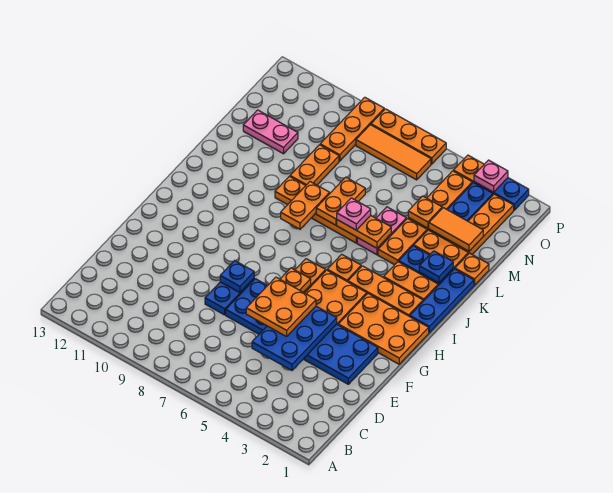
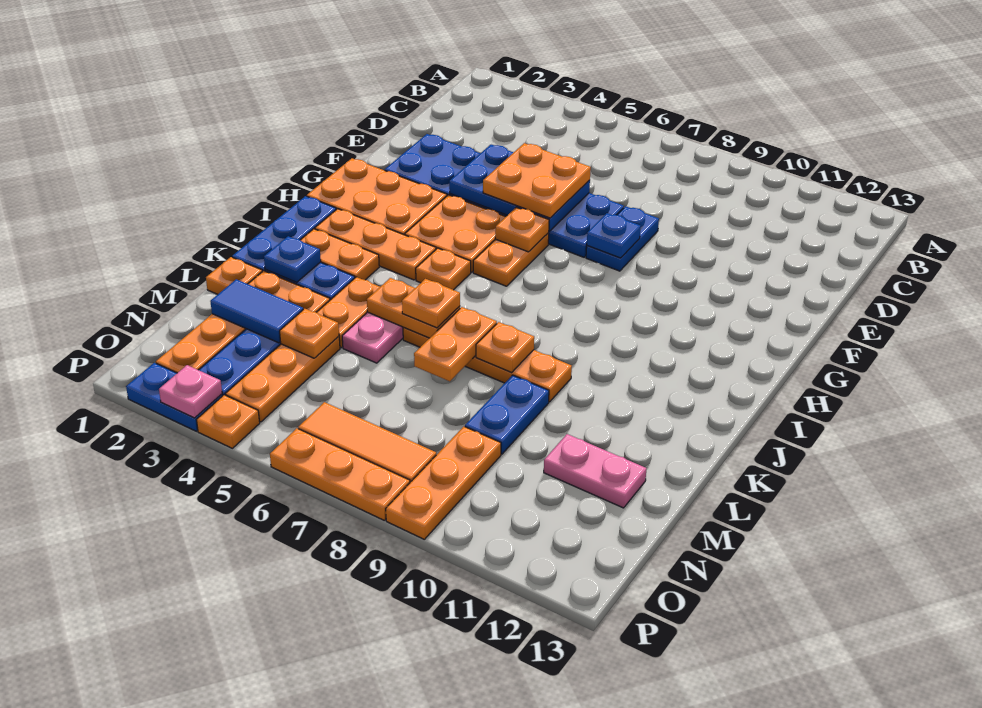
blue 2x3 plate [252,306,337,370] -> blue 2x3 plate turned to [449,144,590,231]
orange 1x2 plate [281,182,330,229] -> orange 1x1 plate [476,322,534,373]
pink 1x1 plate [337,198,371,230] -> orange 1x1 plate [402,279,460,328]
orange 1x2 plate [290,145,339,185] -> blue 1x2 plate [465,375,549,454]
orange 1x2 tile [429,208,483,251] -> blue 1x2 tile [210,279,303,343]

